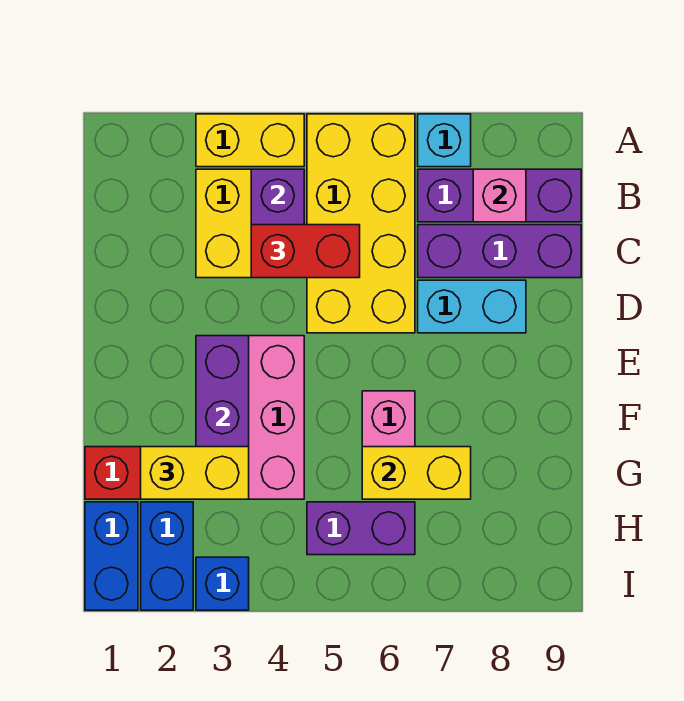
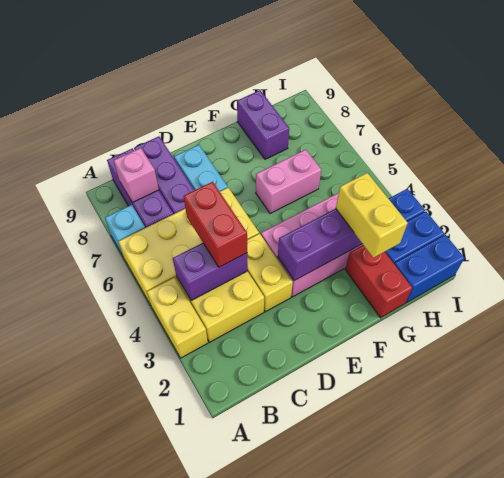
yellow 1x2 brick [362,447,471,499] -> yellow 1x2 brick moved to [247,234,293,312]
purple 1x2 brick [307,502,415,555] -> purple 1x2 brick moved to [237,90,289,159]

